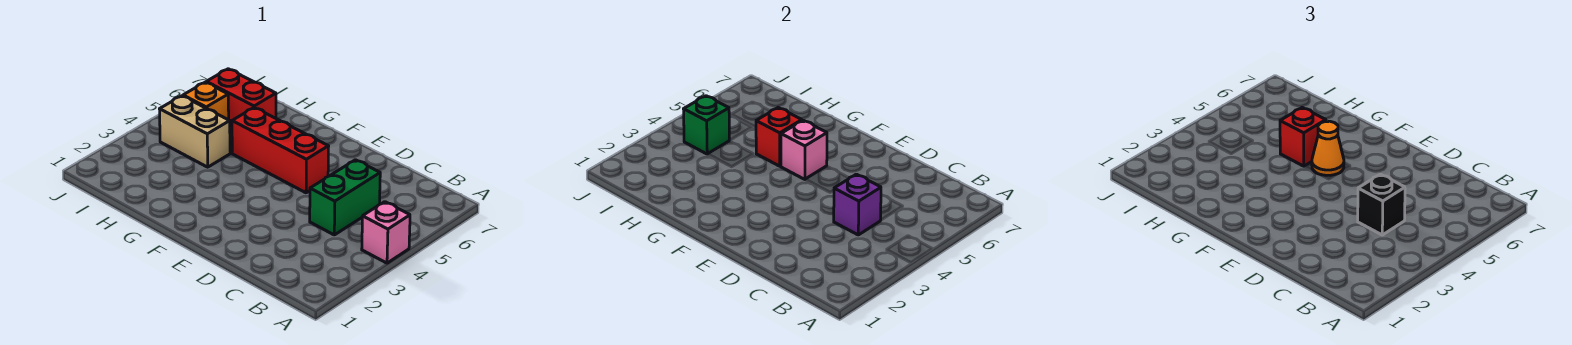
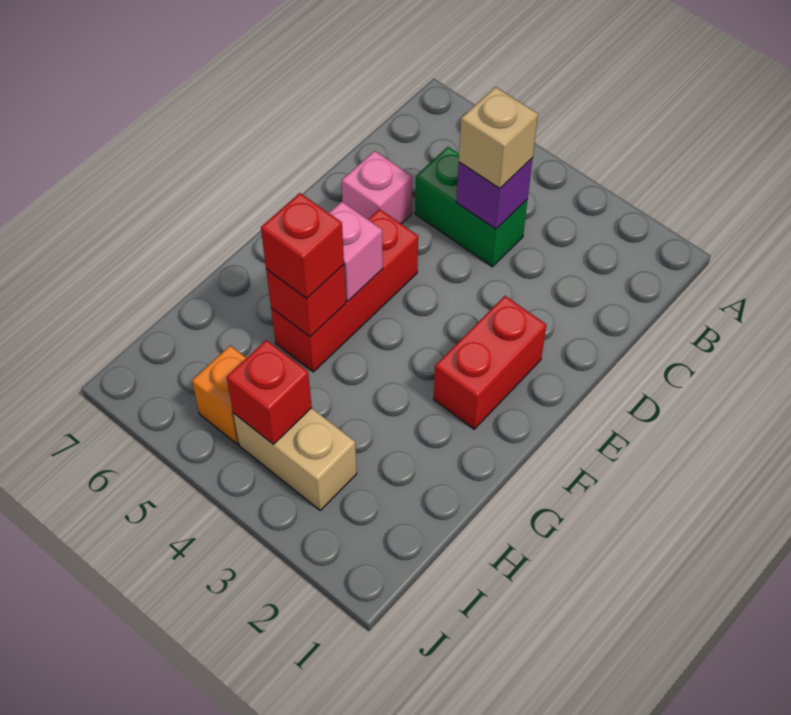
pink 1x1 brick [362,202,410,263] -> pink 1x1 brick moved to [342,151,412,224]
black 1x1 brick [1358,174,1405,235] -> tan 1x1 brick [459,87,538,189]
orange 1x1 cone [1312,121,1344,175] -> none
tan 1x2 brick [160,96,230,167] -> tan 1x2 brick turned to [233,408,357,510]
red 1x2 brick [206,69,276,128] -> red 1x2 brick moved to [434,296,547,429]
green 1x1 brick [684,96,729,154] -> red 1x1 brick [227,340,312,444]

